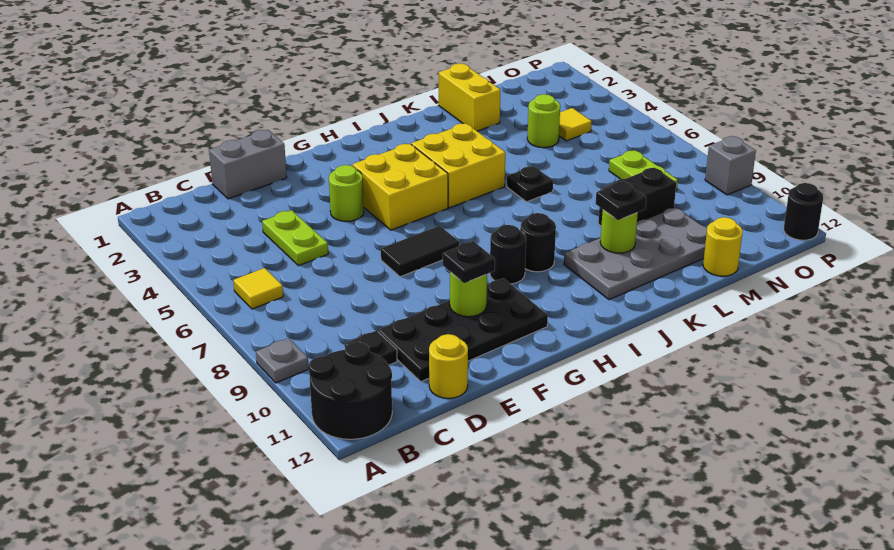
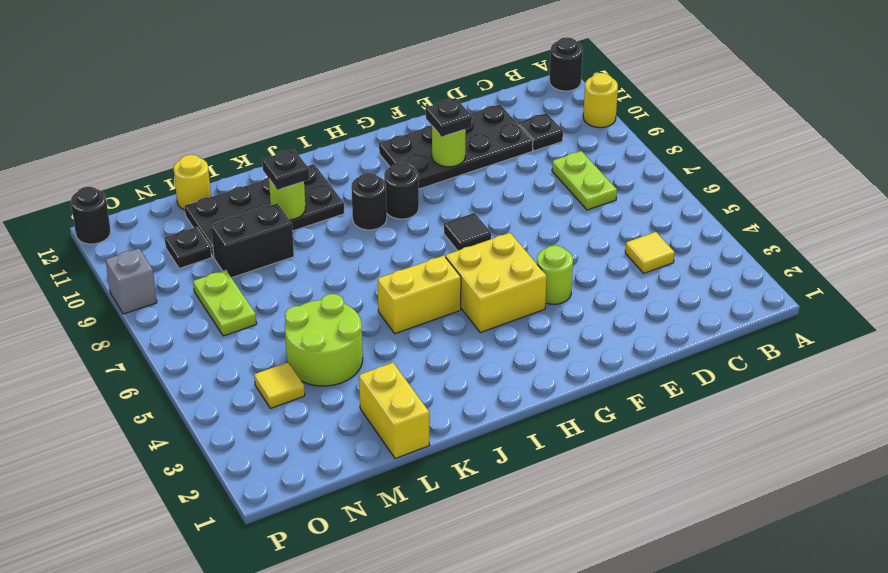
grey 1x1 plate [256,338,309,383] -> none
black 2x2 round brick [309,342,392,439] -> black 1x1 round brick [549,37,583,91]
yellow 1x1 tile [233,268,283,309] -> yellow 1x1 tile moved to [625,232,675,273]
grey 1x2 brick [209,130,287,199] -> none
lime 1x2 plate [262,210,328,266] -> lime 1x2 plate moved to [552,151,617,210]
yellow 1x1 round brick [429,334,468,398] -> yellow 1x1 round brick moved to [583,73,618,128]
black 1x2 tile [381,226,459,277] -> black 1x1 tile [444,213,491,251]
yellow 2x2 brick [411,123,505,208] -> yellow 1x2 brick [378,256,461,334]
grey 2x4 plate [564,207,707,300] -> black 2x4 plate [185,164,344,257]
black 1x1 plate [507,166,553,202] -> black 1x1 plate moved to [165,227,212,269]
lime 1x1 round brick [527,94,560,148] -> lime 2x2 round brick [285,294,363,386]

